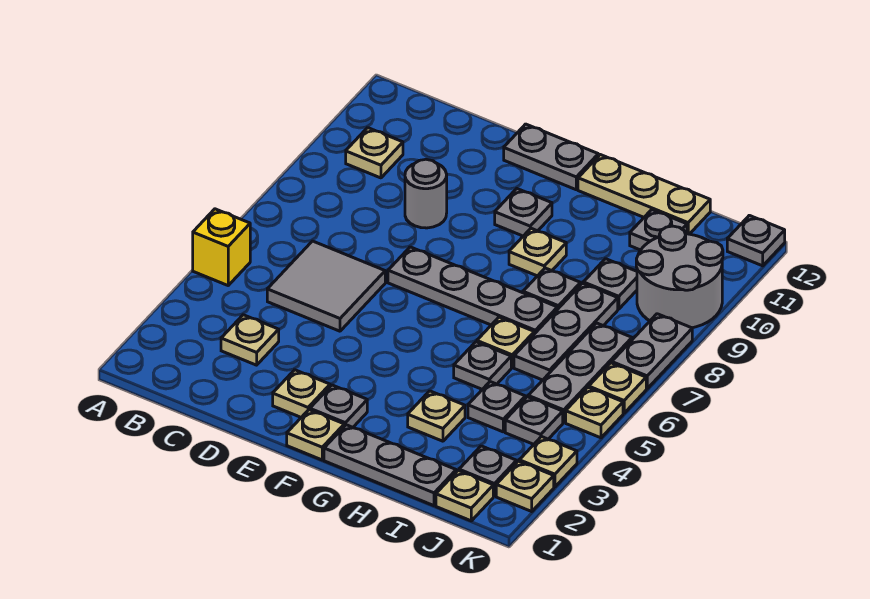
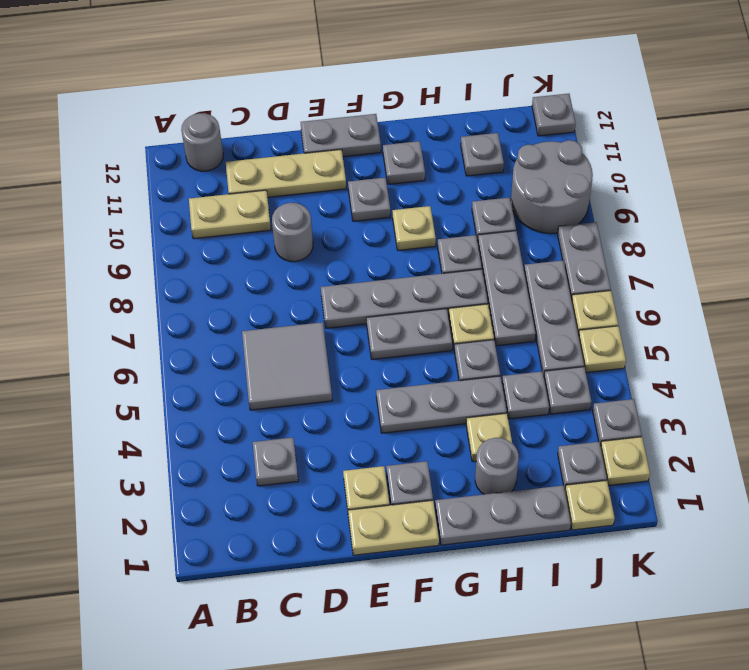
yellow 1x1 brick [193,209,250,285] -> none
tan 1x1 plate [346,128,403,178] -> tan 1x2 plate [189,190,271,239]
none -> grey 1x1 round brick [181,113,223,171]
tan 1x1 plate [221,315,279,365] -> grey 1x1 plate [253,438,298,486]
tan 1x1 plate [287,410,344,460] -> tan 1x2 plate [348,500,439,555]
none -> grey 1x3 plate [376,376,507,433]
none -> grey 1x2 plate [366,309,452,360]
none -> grey 1x1 plate [383,141,425,184]
tan 1x3 plate [578,155,710,234] -> tan 1x3 plate moved to [226,150,346,197]
none -> grey 1x1 round brick [475,438,519,494]
tan 1x1 plate [519,437,577,487] -> grey 1x1 plate [593,399,642,446]

